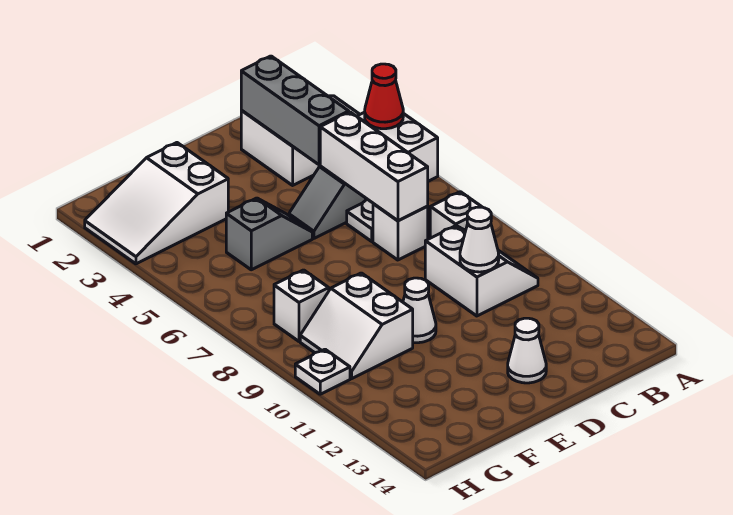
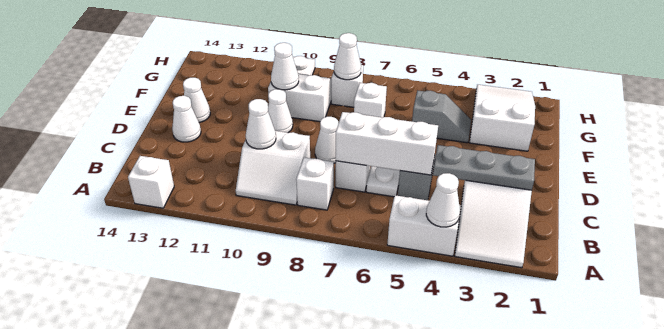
red 1x1 cone [365,64,403,129] -> white 1x1 cone [426,173,460,227]
none -> white 1x1 brick [128,156,174,208]
grey 1x3 brick [241,56,349,165] -> grey 1x3 plate [433,145,535,190]
none -> white 1x1 cone [315,117,338,163]
grey 1x2 slope [226,198,312,270] -> grey 1x2 slope turned to [412,90,471,143]
none -> white 1x1 cone [183,78,210,123]
none -> white 1x1 brick [354,83,387,117]
none -> white 1x1 cone [271,43,299,90]
none -> white 1x1 cone [334,33,361,80]

